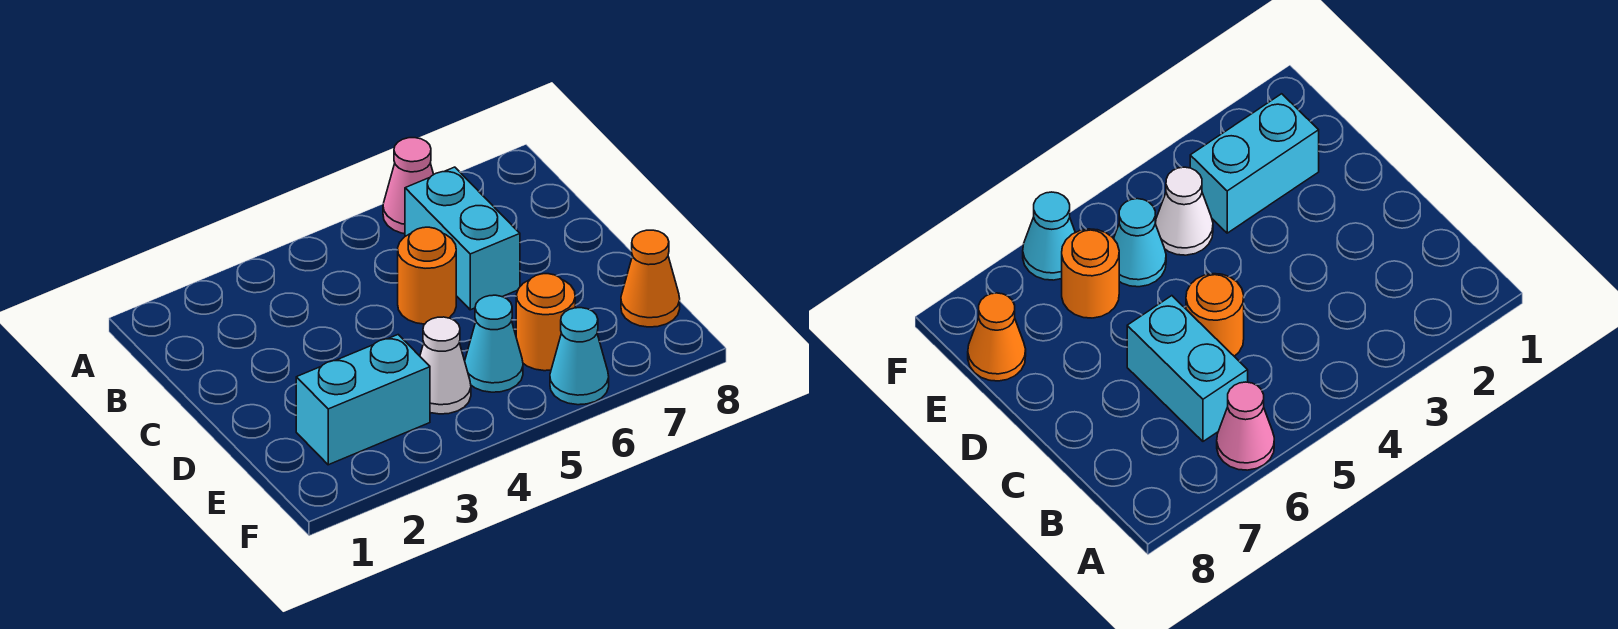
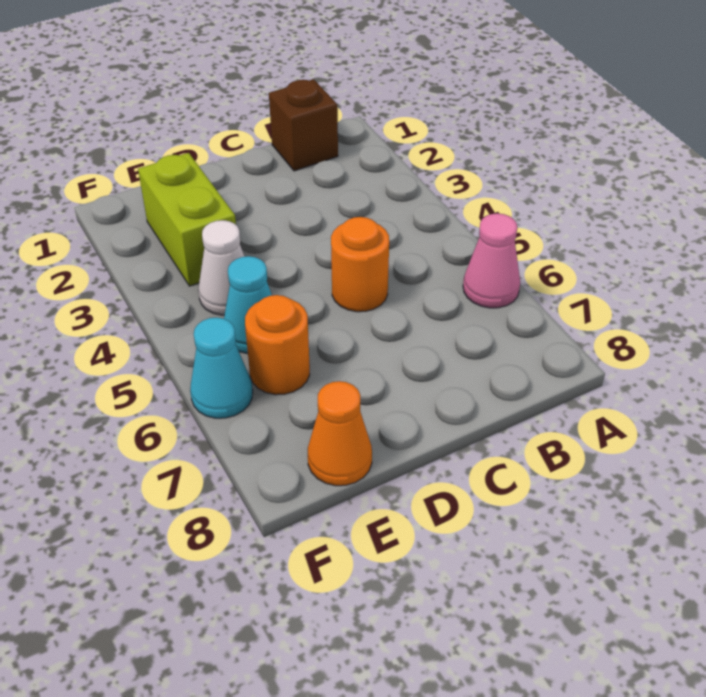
none -> brown 1x1 brick [269,79,338,171]
cyan 1x2 brick [405,167,520,310] -> none
cyan 1x2 brick [296,335,430,465] -> lime 1x2 brick [138,153,236,286]

